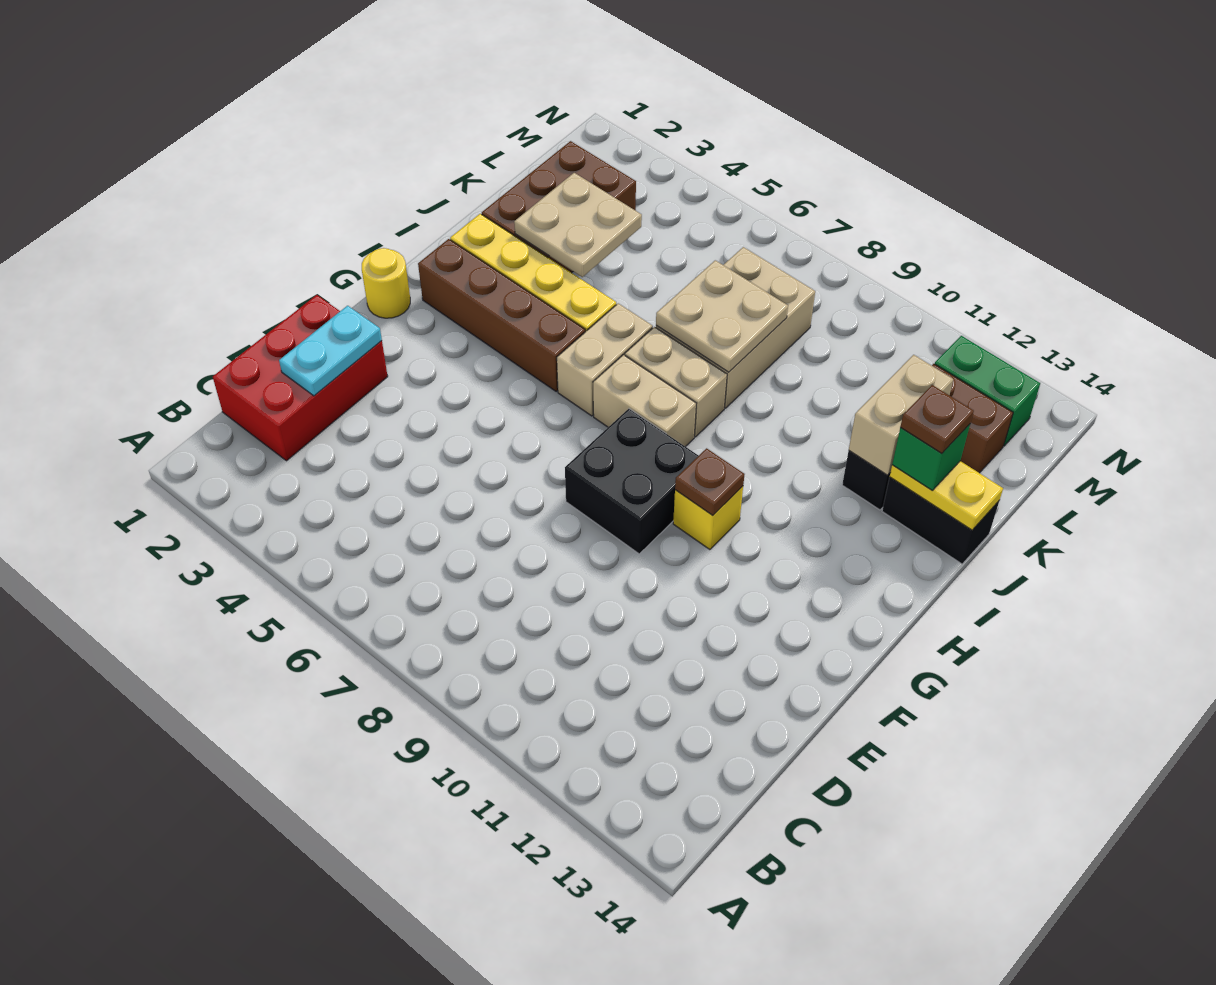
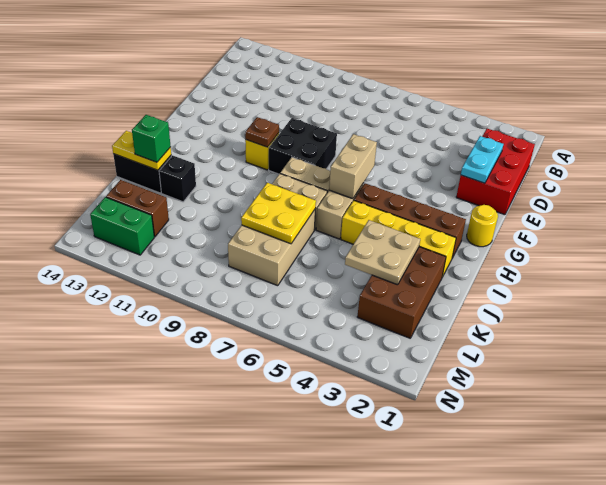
tan 2x2 plate [656,260,788,372] -> yellow 2x2 plate [241,183,316,244]
tan 1x2 brick [849,355,953,475] -> tan 1x2 brick moved to [329,134,377,199]
brown 1x1 plate [900,385,974,453] -> none

